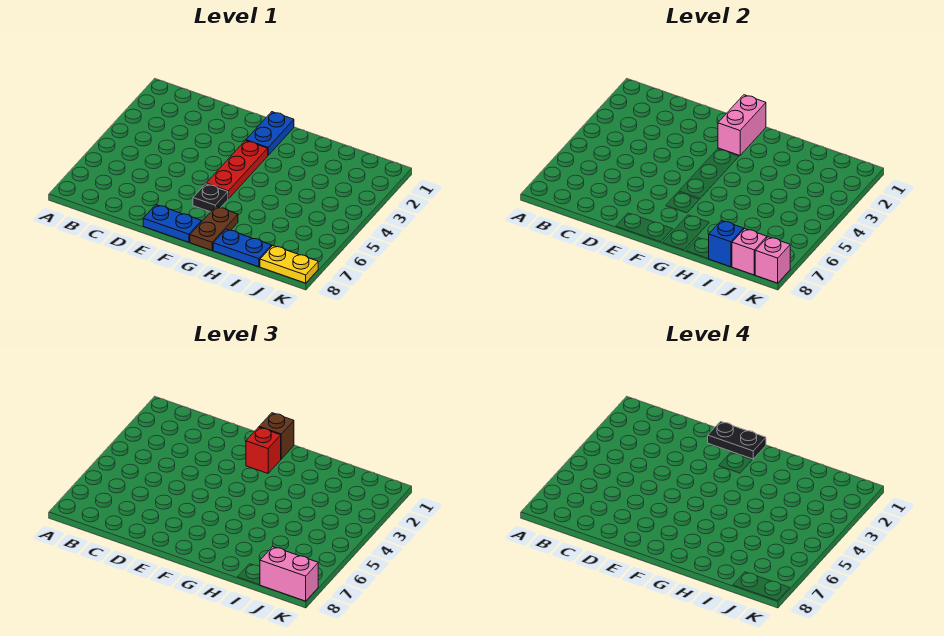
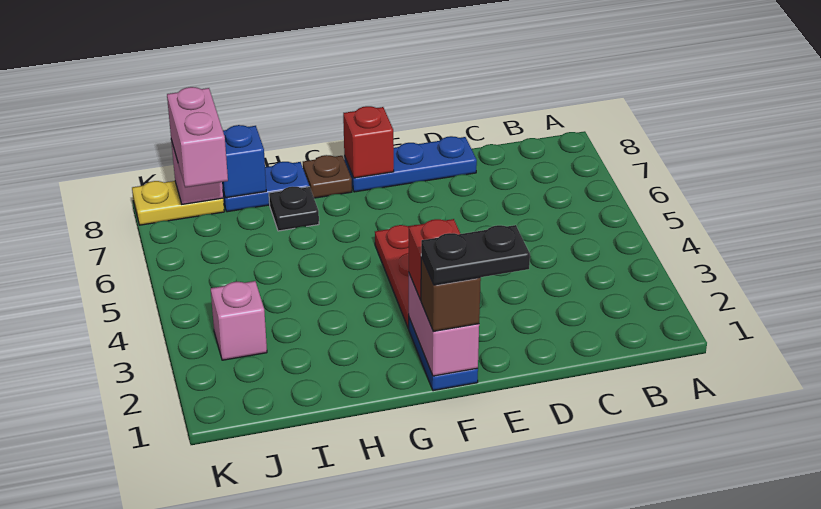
blue 1x2 plate [143,205,201,242] -> blue 1x3 plate [344,136,477,192]
black 1x1 plate [193,184,228,212] -> black 1x1 plate moved to [269,187,319,231]
none -> red 1x1 brick [343,106,394,178]
brown 1x2 plate [190,207,238,250] -> brown 1x1 plate [303,155,352,198]
pink 1x2 brick [260,547,318,601] -> pink 1x2 brick turned to [167,87,228,188]
pink 1x1 brick [755,237,790,283] -> pink 1x1 brick moved to [211,281,267,360]

